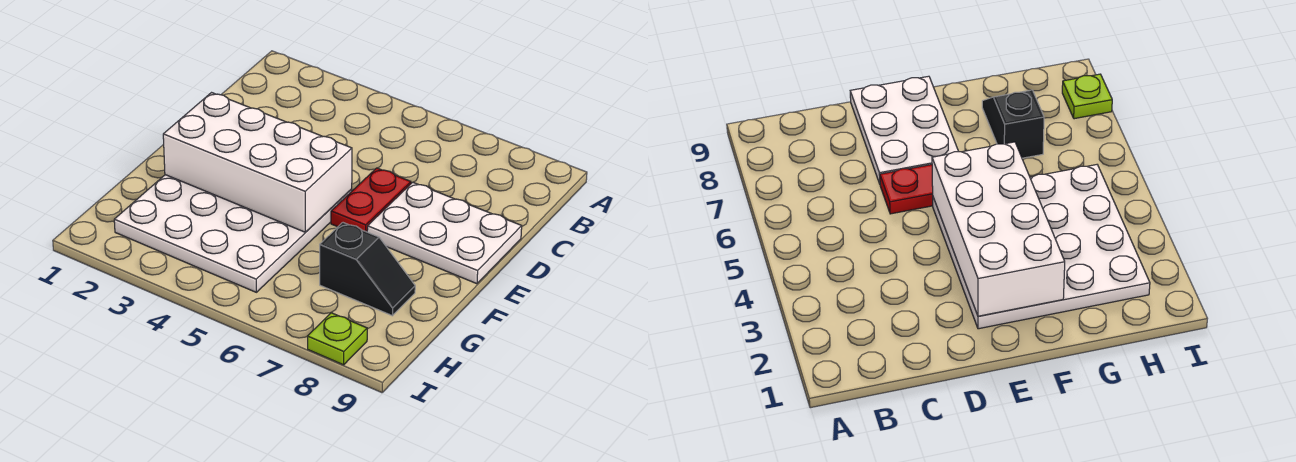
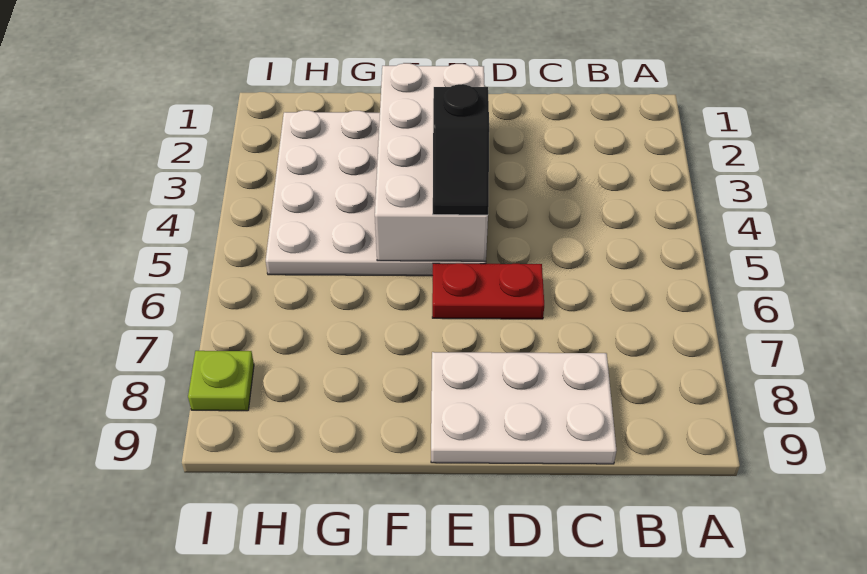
white 2x3 plate [367,182,522,284] -> white 2x3 plate turned to [431,352,616,464]
black 1x2 slope [320,223,415,316] -> black 1x2 slope moved to [433,84,489,215]

